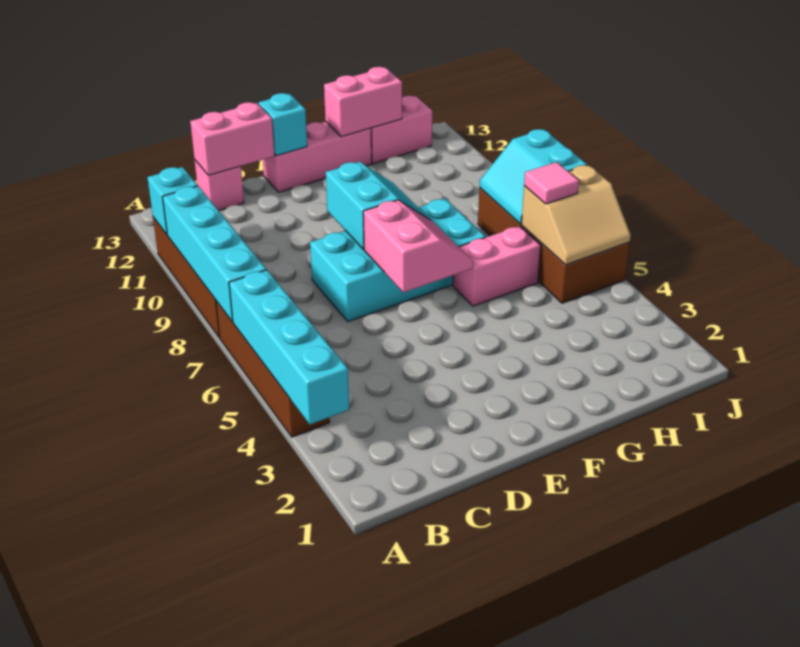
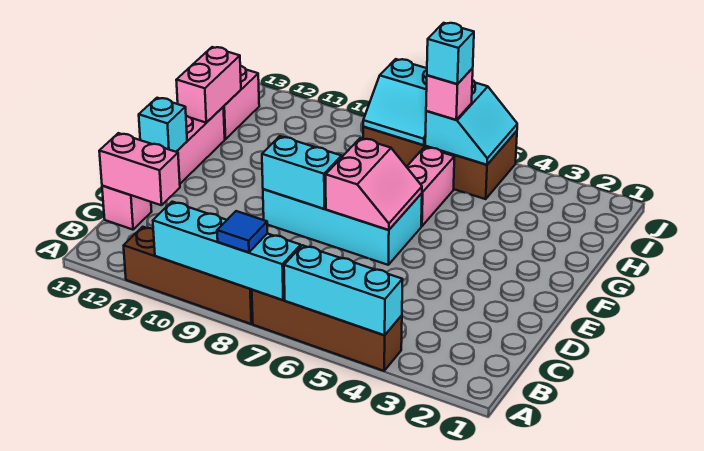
cyan 1x4 brick [229,270,349,424] -> cyan 1x3 brick [284,245,403,335]
none -> blue 1x1 tile [217,211,267,253]
cyan 1x1 brick [147,167,198,234] -> cyan 1x1 brick moved to [427,23,474,84]
pink 1x2 brick [190,102,274,175] -> pink 1x2 brick turned to [99,133,180,205]
cyan 2x4 brick [310,199,485,322] -> cyan 2x4 brick turned to [263,189,422,265]
pink 2x2 slope [363,200,473,292] -> pink 2x2 slope turned to [326,138,422,230]
tan 2x2 slope [521,165,631,265] -> cyan 2x2 slope [425,80,517,165]
pink 1x1 tile [524,162,579,204] -> pink 1x1 brick [426,68,473,120]

